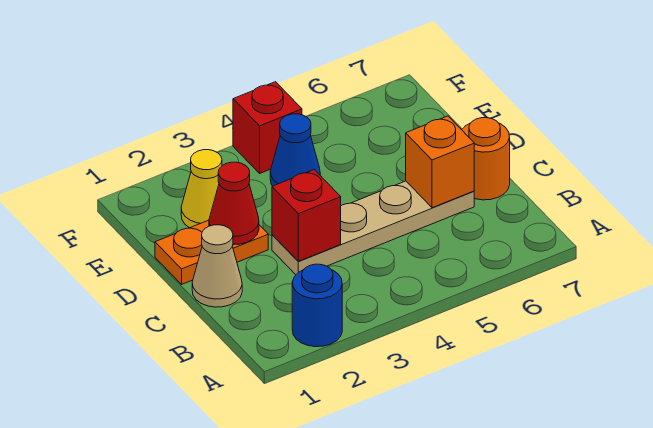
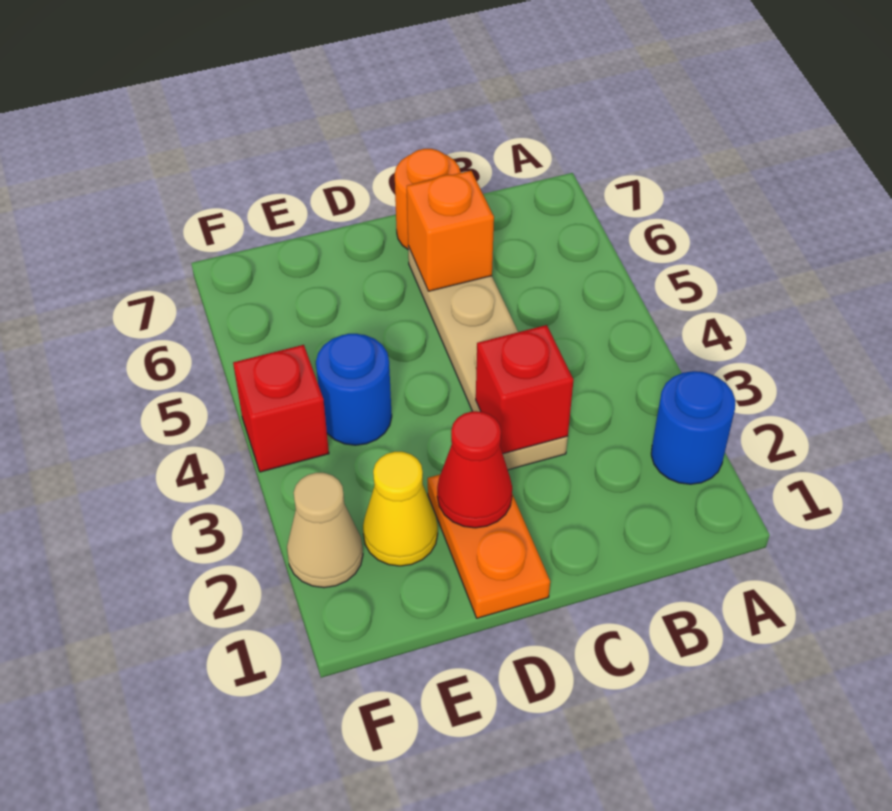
tan 1x1 cone [192,225,242,307] -> tan 1x1 cone moved to [287,473,363,588]
blue 1x1 cone [270,114,320,186] -> blue 1x1 round brick [316,334,392,445]

